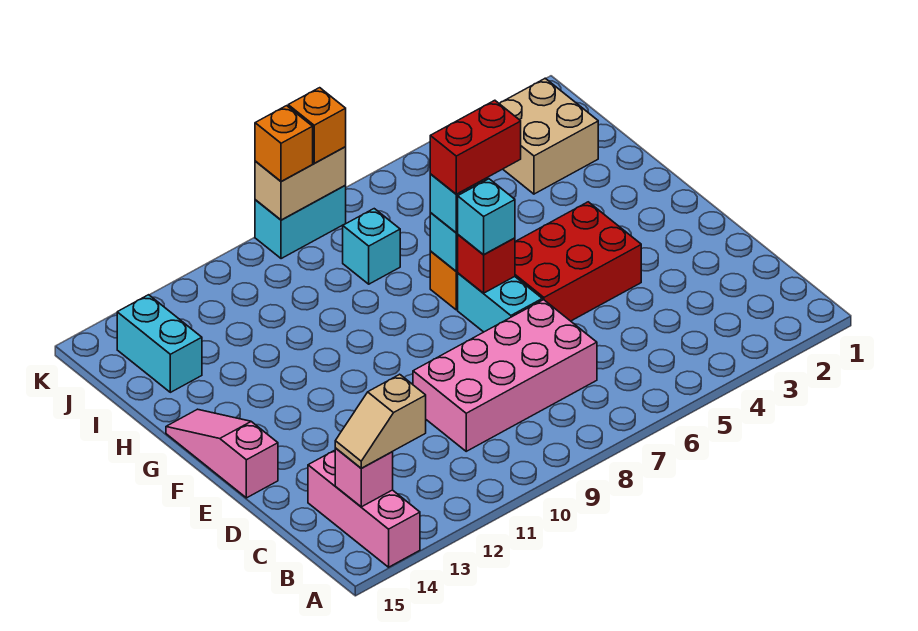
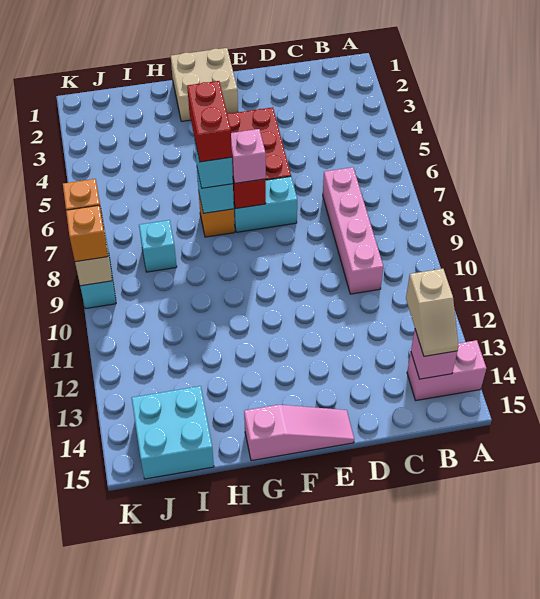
pink 1x3 brick [308,450,420,567] -> pink 1x2 brick [407,340,486,400]
pink 2x4 brick [413,300,597,451] -> pink 1x4 brick [323,167,383,294]
pink 1x3 slope [166,409,278,498] -> pink 1x3 slope turned to [244,405,354,461]
cyan 1x1 brick [457,179,515,255] -> pink 1x1 brick [231,129,266,184]
tan 2x2 brick [499,78,598,194] -> tan 2x2 brick moved to [171,48,238,121]
cyan 1x2 brick [117,295,202,392] -> cyan 2x2 brick [132,386,214,479]

